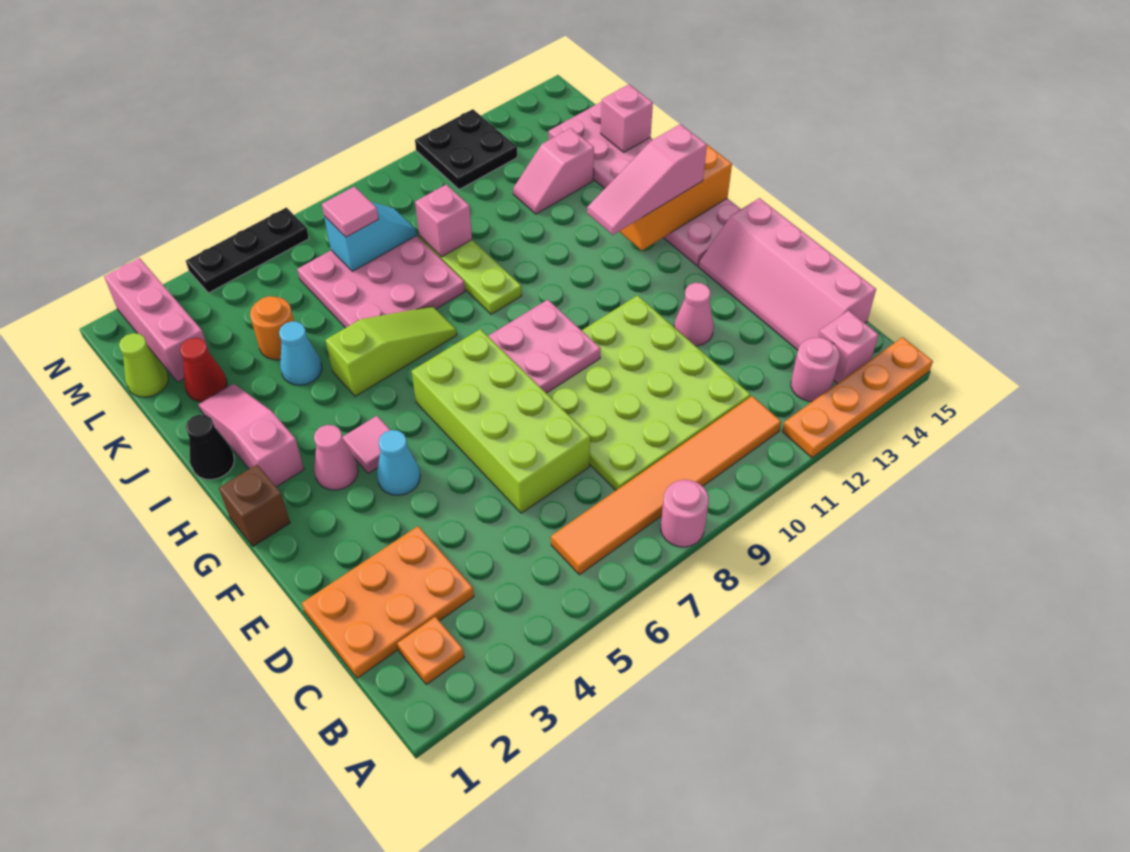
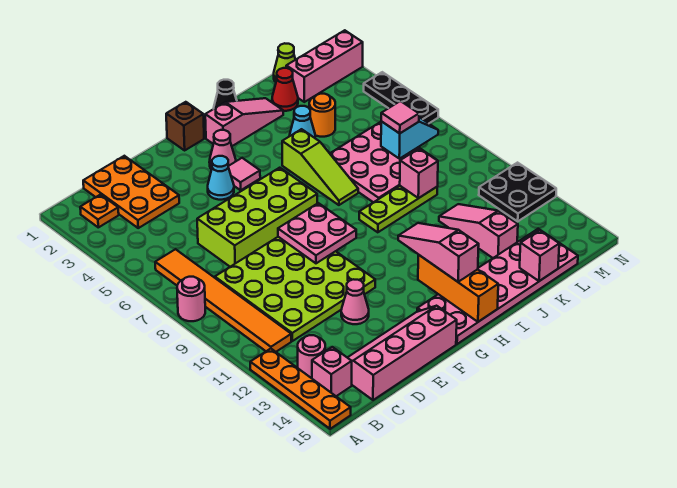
pink 1x2 slope [513,128,594,214] -> pink 1x3 slope [439,204,518,258]
cyan 1x2 slope [324,202,417,271] -> cyan 1x2 slope turned to [381,117,438,159]

